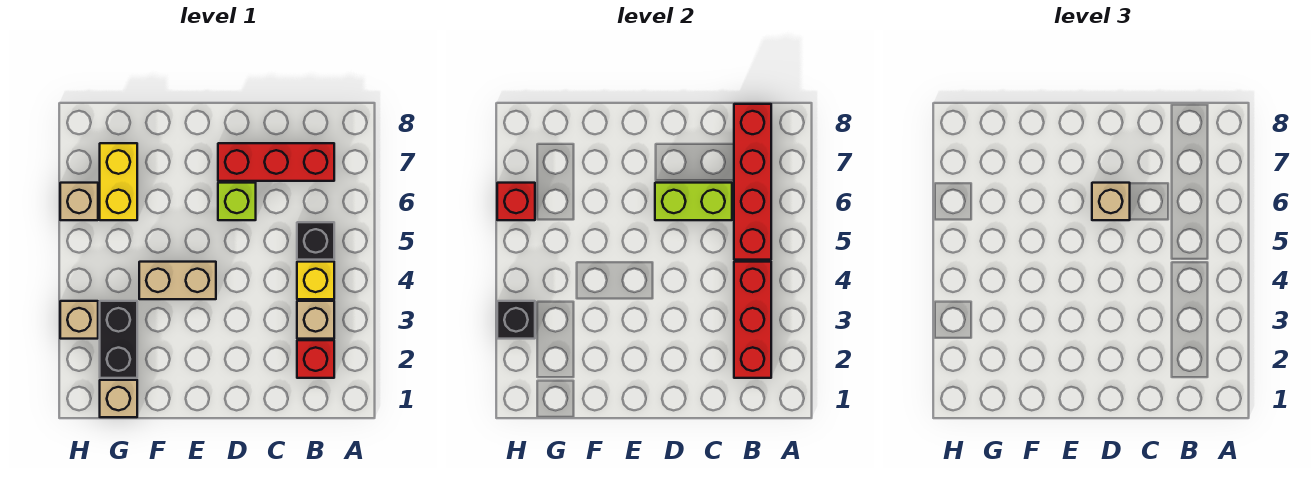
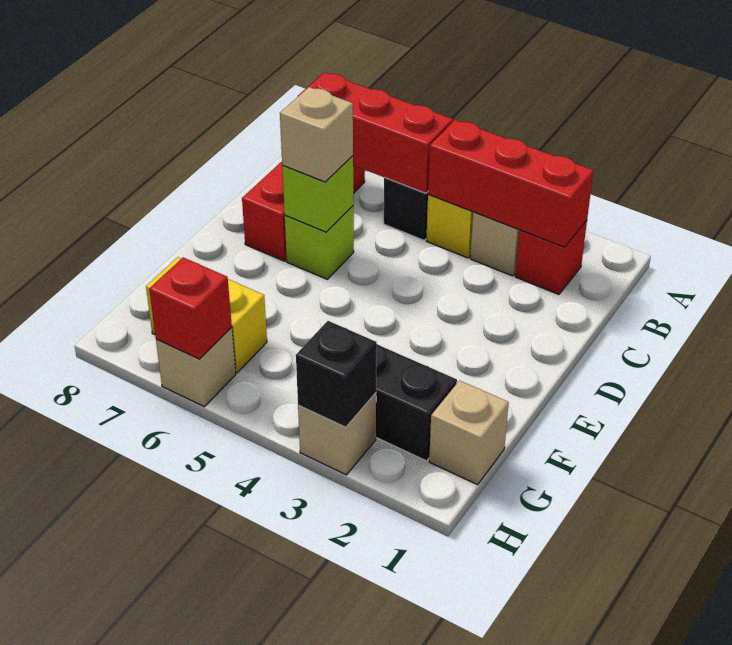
red 1x4 brick [734,104,771,260] -> red 1x3 brick [298,72,453,193]
lime 1x2 brick [655,183,732,220] -> lime 1x1 brick [282,156,353,232]
tan 1x2 brick [139,262,216,299] -> none

